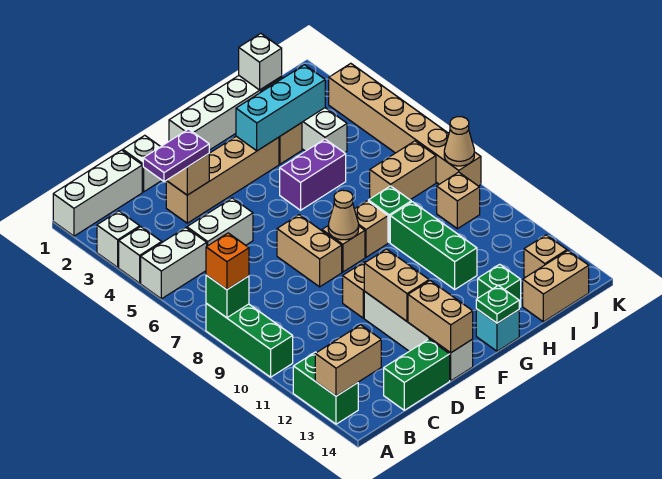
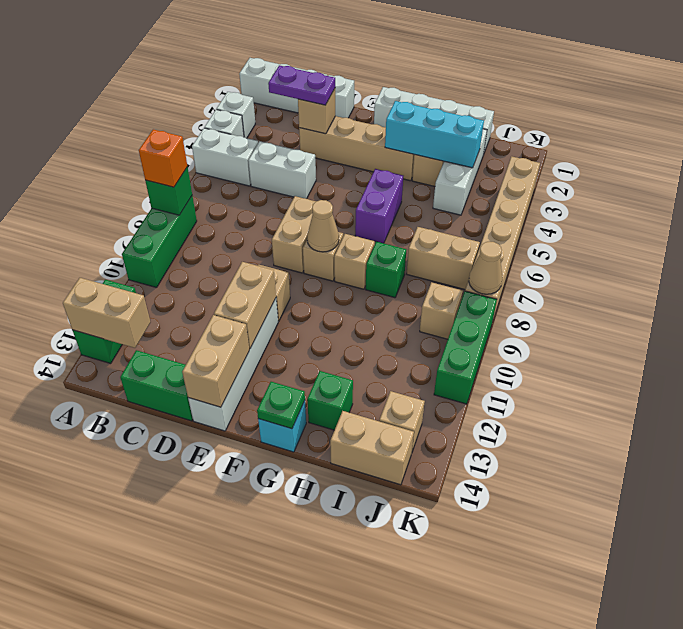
purple 1x2 brick [280,139,346,210] -> purple 1x2 brick turned to [355,169,403,243]
green 1x3 brick [390,202,477,289] -> green 1x3 brick moved to [434,291,497,404]
white 1x1 brick [239,33,282,90] -> none

